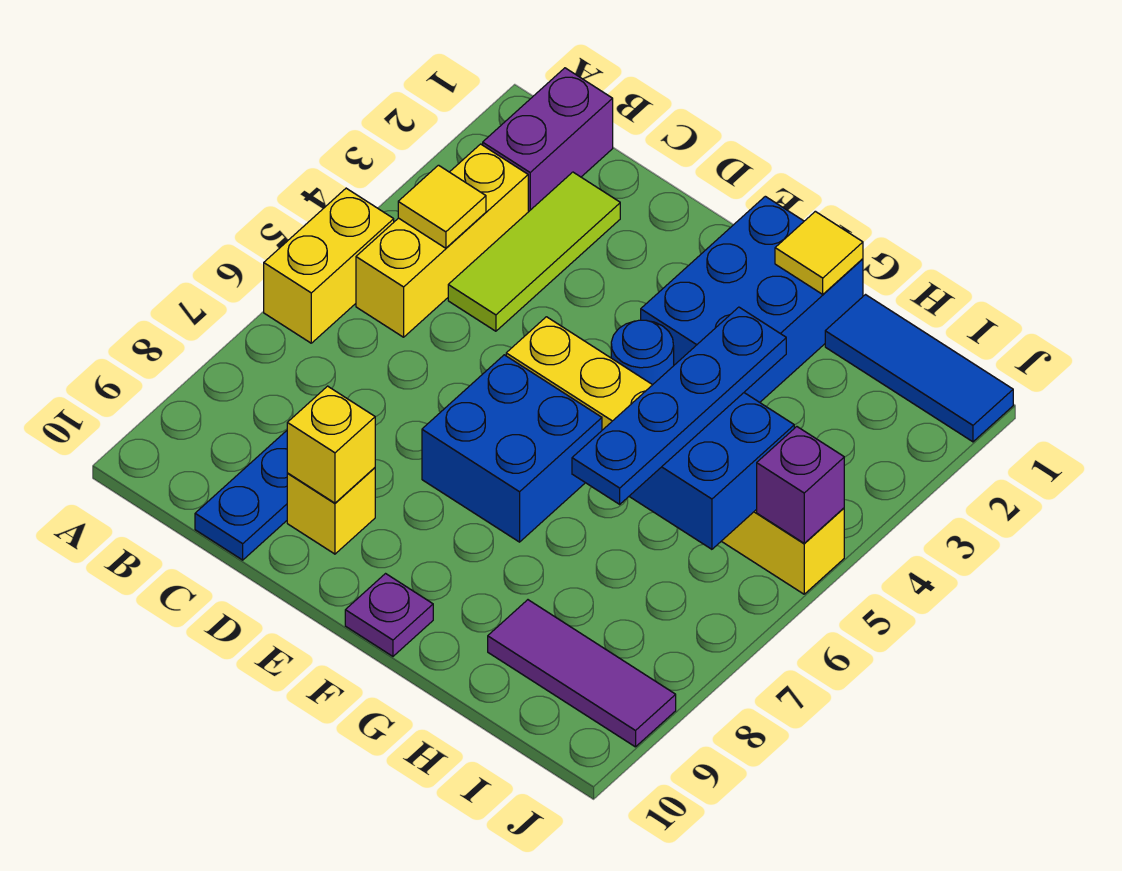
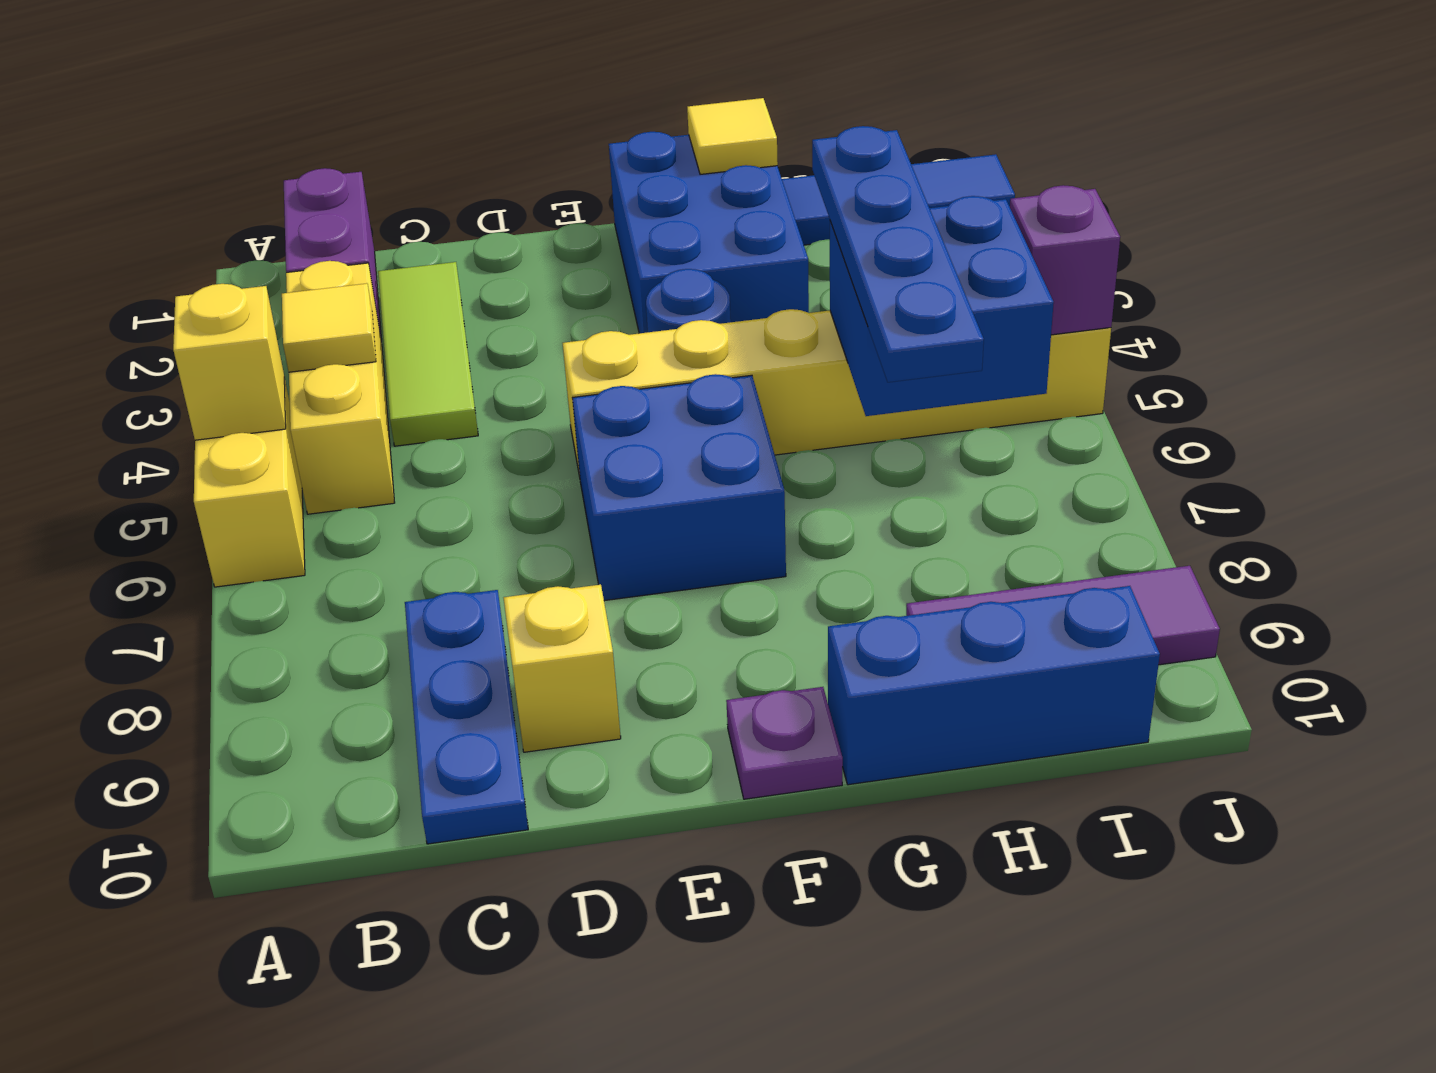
yellow 1x1 brick [287,386,375,503] -> yellow 1x1 brick moved to [173,284,286,440]
none -> blue 1x3 brick [828,586,1160,785]

